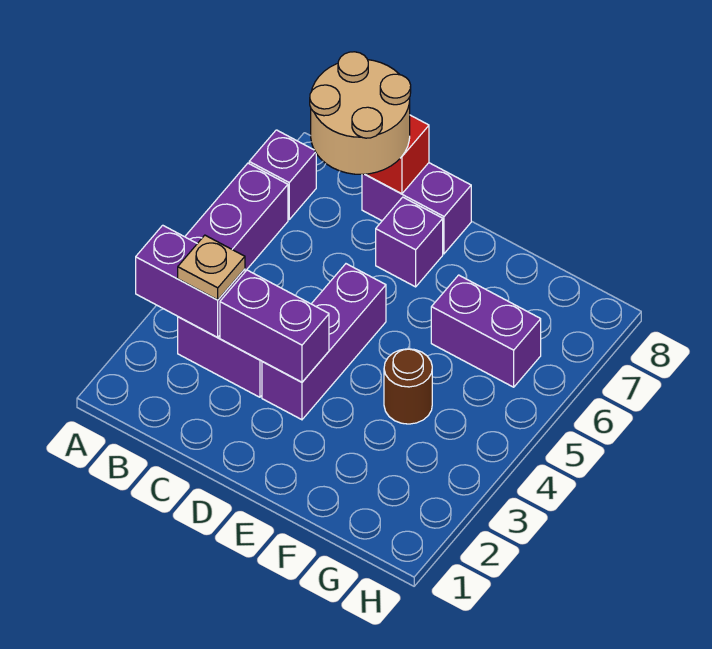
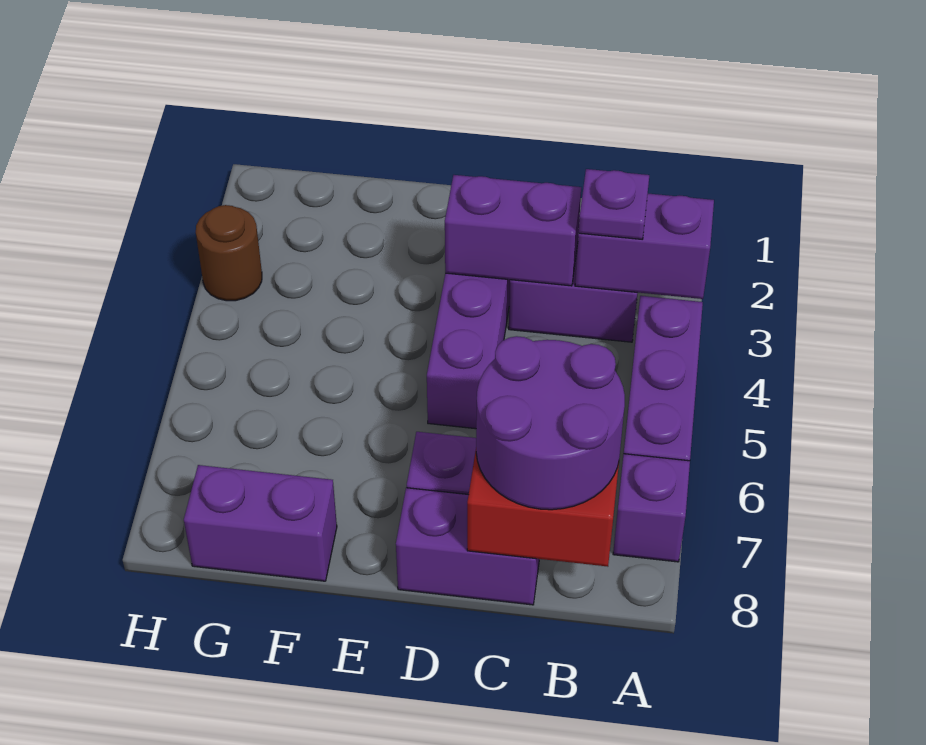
tan 1x1 plate [178,235,245,300] -> purple 1x1 plate [579,169,649,239]
tan 2x2 round brick [310,52,411,174] -> purple 2x2 round brick [476,336,625,510]
brown 1x1 round brick [384,349,432,424] -> brown 1x1 round brick moved to [196,205,262,301]
purple 1x2 brick [431,275,541,387] -> purple 1x2 brick moved to [184,465,337,581]

